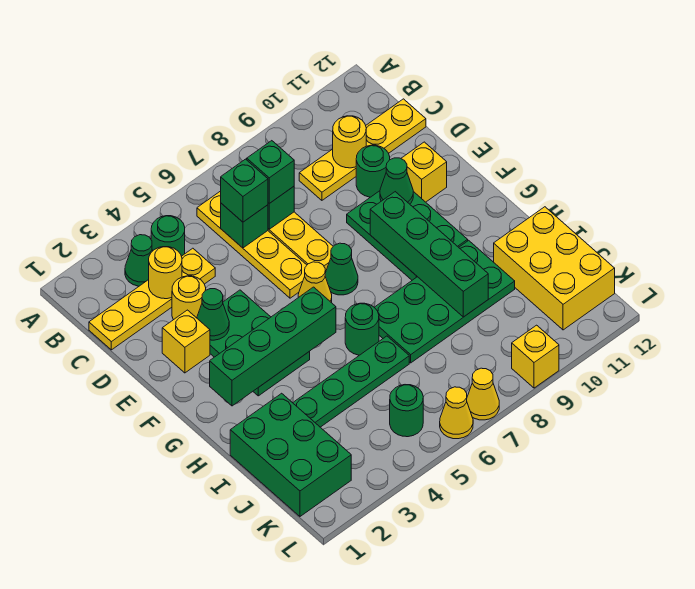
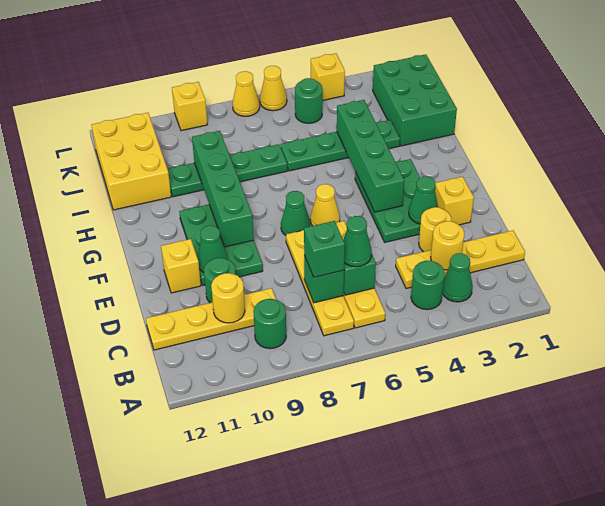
green 1x1 brick [221,159,268,222] -> green 1x1 cone [343,216,372,267]
green 1x4 brick [210,287,336,406] -> green 1x4 brick turned to [337,100,404,212]
green 1x1 round brick [345,303,379,355] -> green 1x1 round brick moved to [253,299,286,349]
green 2x4 plate [374,240,515,363] -> green 1x4 plate [168,144,287,197]
none -> yellow 1x1 brick [311,54,345,100]

